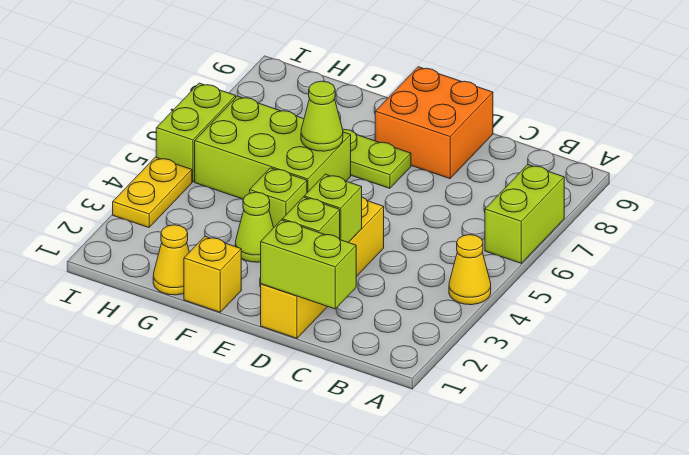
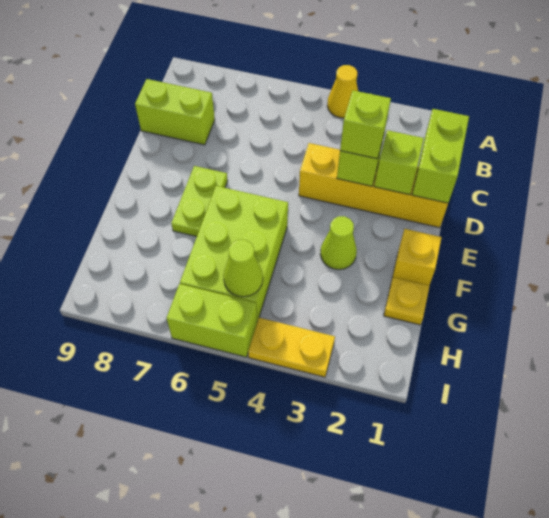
lime 1x2 brick [485,165,564,263] -> lime 1x2 brick moved to [135,79,215,145]
orange 2x2 brick [375,67,493,179] -> none
lime 1x1 brick [250,168,307,227] -> lime 1x1 brick moved to [340,90,391,159]
lime 1x1 cone [301,81,343,151] -> lime 1x1 cone moved to [223,240,263,297]
yellow 1x1 cone [153,225,189,295] -> yellow 1x1 plate [384,277,429,325]

